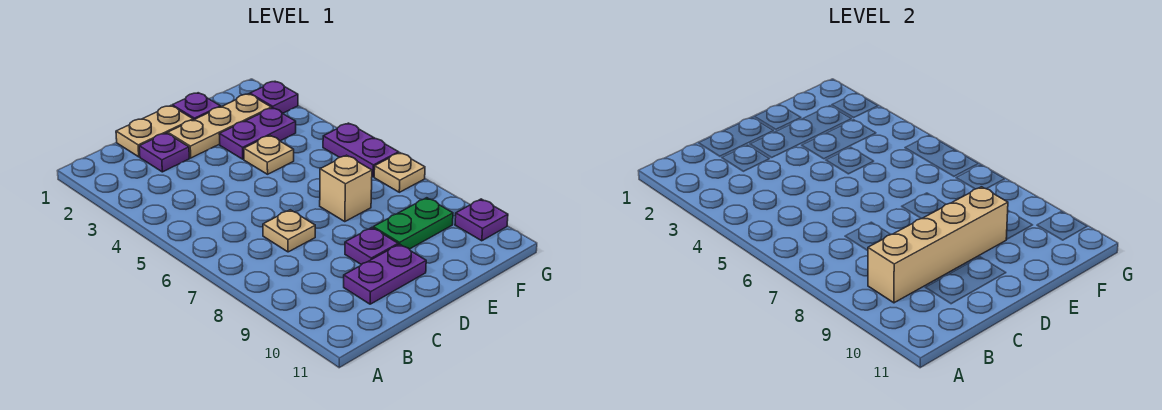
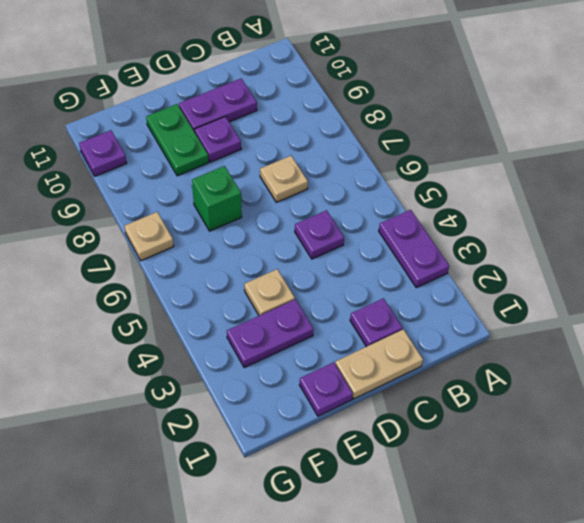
tan 1x4 brick [868,187,1008,303] -> none
tan 1x3 plate [168,94,271,158] -> none
tan 1x1 brick [320,155,372,221] -> green 1x1 brick [192,166,242,231]
green 1x2 plate [373,198,453,249] -> green 1x2 plate turned to [146,104,209,176]
purple 1x1 plate [250,81,298,113] -> purple 1x1 plate moved to [295,210,344,259]
purple 1x2 plate [323,123,399,177] -> purple 1x2 plate moved to [379,210,449,288]

